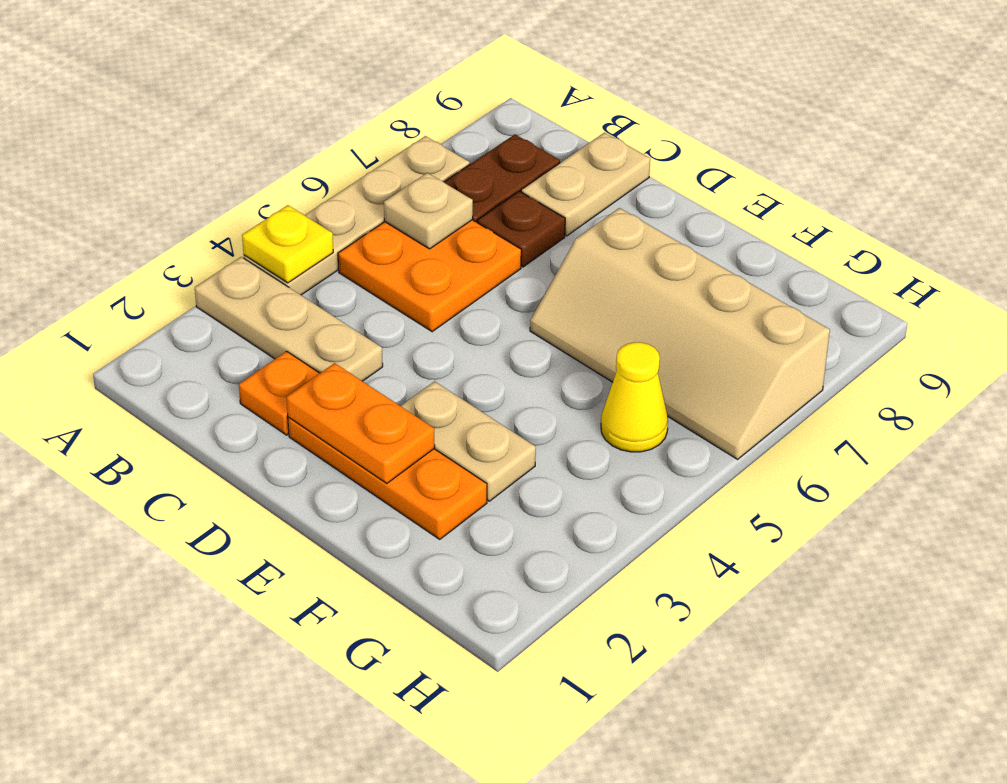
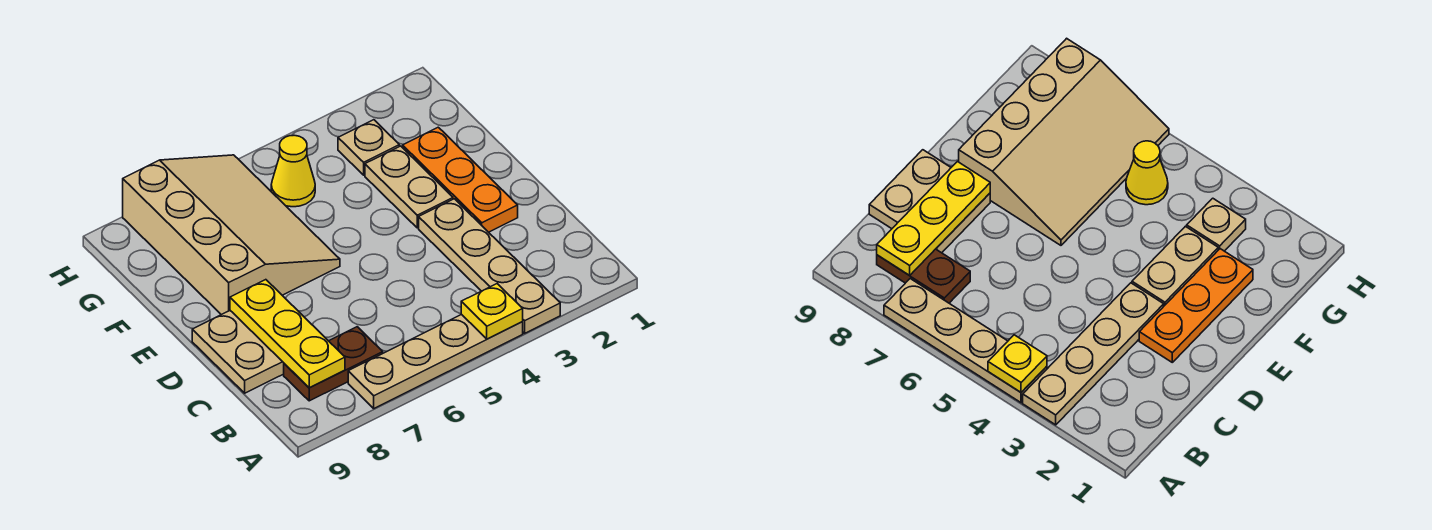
tan 1x3 plate [195,257,383,381] -> tan 1x4 plate [419,199,560,333]
orange 2x2 plate [338,220,521,332] -> none
tan 1x1 plate [384,173,473,249] -> tan 1x1 plate moved to [338,120,399,175]
none -> yellow 1x3 plate [230,280,345,388]
orange 1x1 plate [239,351,320,435] -> none
brown 1x1 plate [477,191,565,267] -> none
tan 1x2 plate [521,133,650,236] -> tan 2x2 plate [192,311,284,393]
orange 1x2 plate [287,363,435,484] -> none
tan 2x4 slope [530,208,830,459] -> tan 3x4 slope [123,155,340,315]

